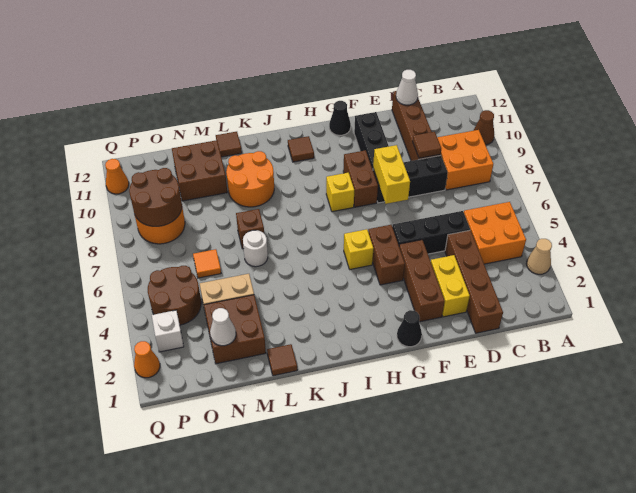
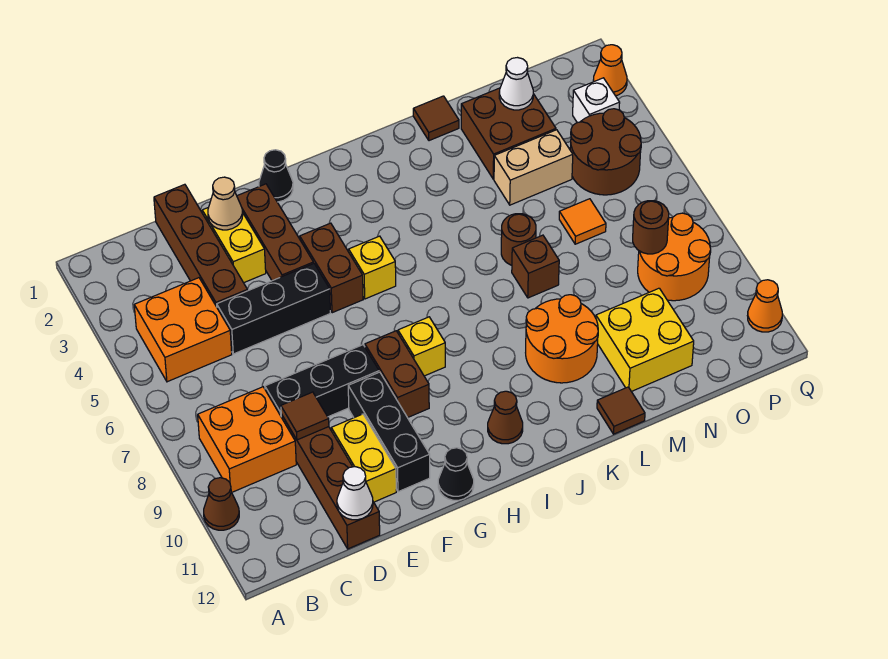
tan 1x1 cone [526,239,552,274] -> tan 1x1 cone moved to [208,177,243,230]
yellow 1x2 brick [373,145,410,204] -> yellow 1x2 brick moved to [331,414,396,502]
brown 1x1 tile [288,136,314,162] -> brown 1x1 cone [488,391,523,444]
white 1x1 round brick [243,230,268,267] -> brown 1x1 round brick [501,214,536,265]
brown 2x2 brick [172,140,227,201] -> yellow 2x2 brick [596,288,694,392]
brown 2x2 round brick [129,168,182,226] -> brown 1x1 round brick [633,201,669,254]

